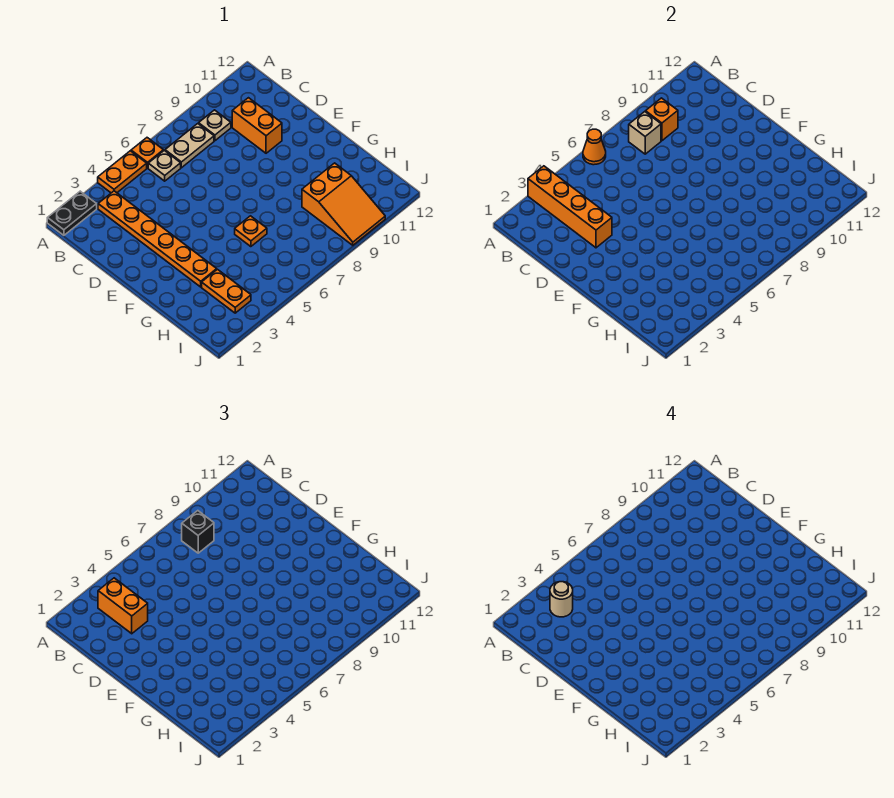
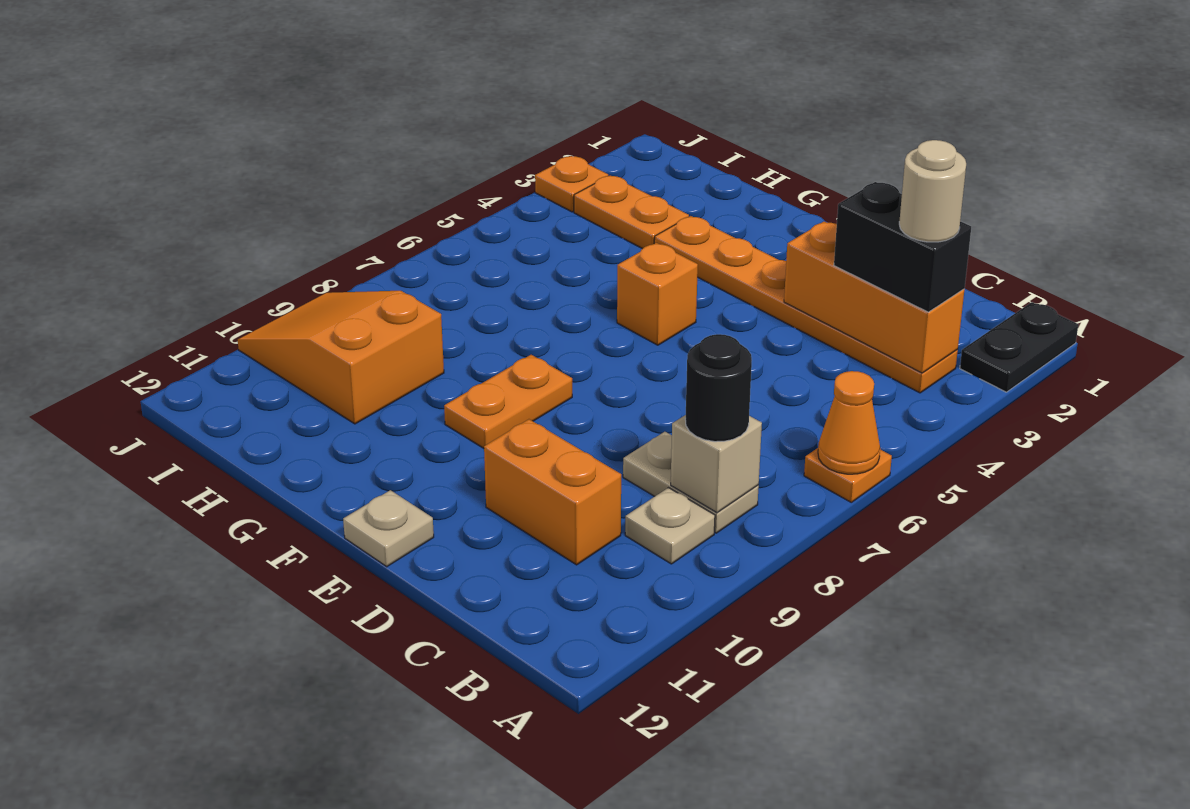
orange 1x4 brick [528,166,612,248] -> orange 1x3 brick [784,221,964,373]
orange 1x2 plate [98,151,147,193] -> orange 1x2 plate moved to [444,355,572,448]
orange 1x2 brick [98,578,148,634] -> black 1x2 brick [834,182,971,312]
tan 1x1 plate [148,150,181,181] -> tan 1x1 plate moved to [343,490,434,567]
tan 1x2 plate [165,124,214,168] -> tan 1x2 plate turned to [623,432,759,533]
black 1x1 brick [182,511,214,553] -> black 1x1 round brick [685,334,752,442]
orange 1x1 brick [646,98,678,141] -> orange 1x1 brick moved to [617,243,698,345]
orange 1x1 plate [235,216,267,247] -> orange 1x1 plate moved to [535,156,608,212]

